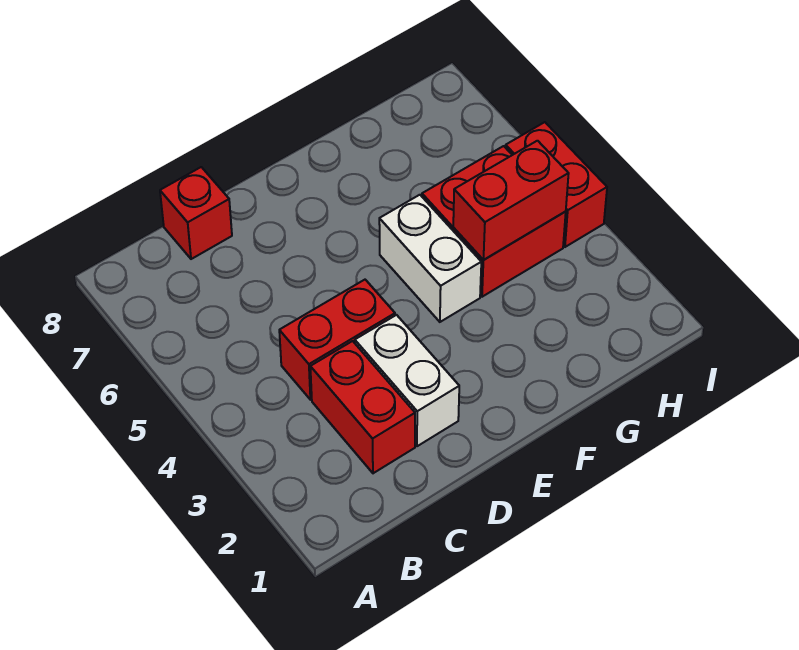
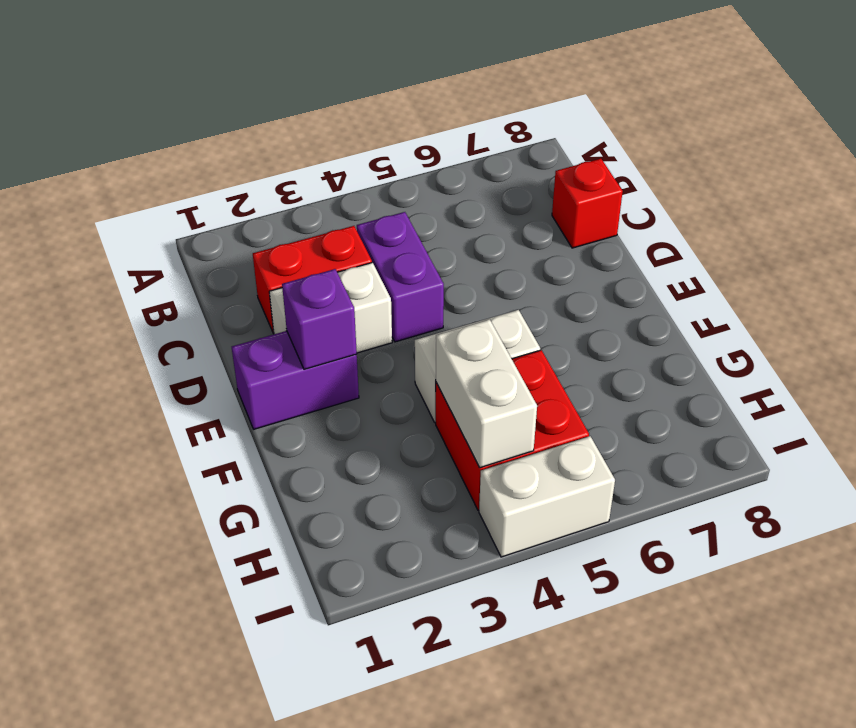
red 1x2 brick [279,280,395,400] -> purple 1x2 brick [357,212,444,342]
none -> purple 1x2 brick [232,331,359,429]
none -> purple 1x1 brick [282,269,357,369]
red 1x2 brick [453,141,569,260] -> white 1x2 brick [436,319,537,468]
red 1x2 brick [506,122,607,247] -> white 1x2 brick [479,436,615,557]

